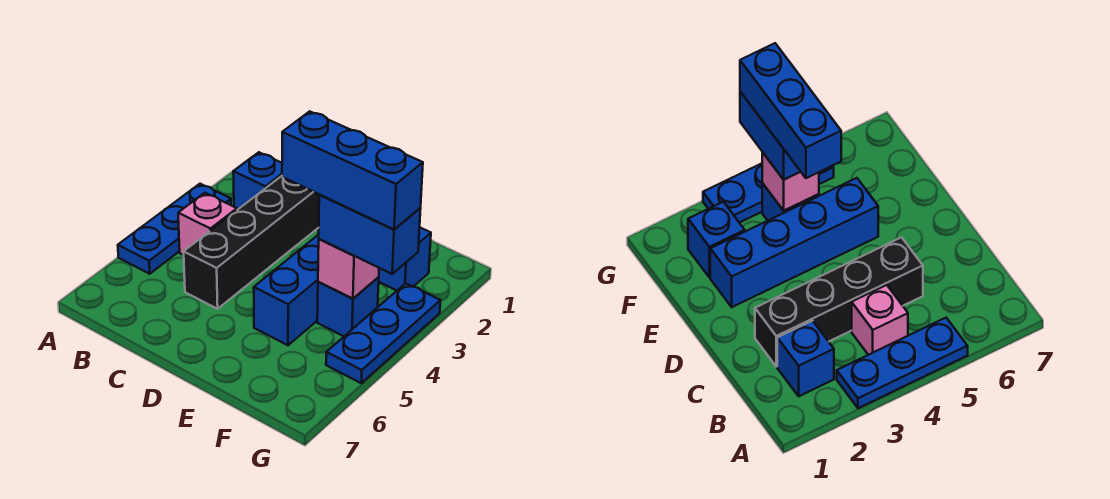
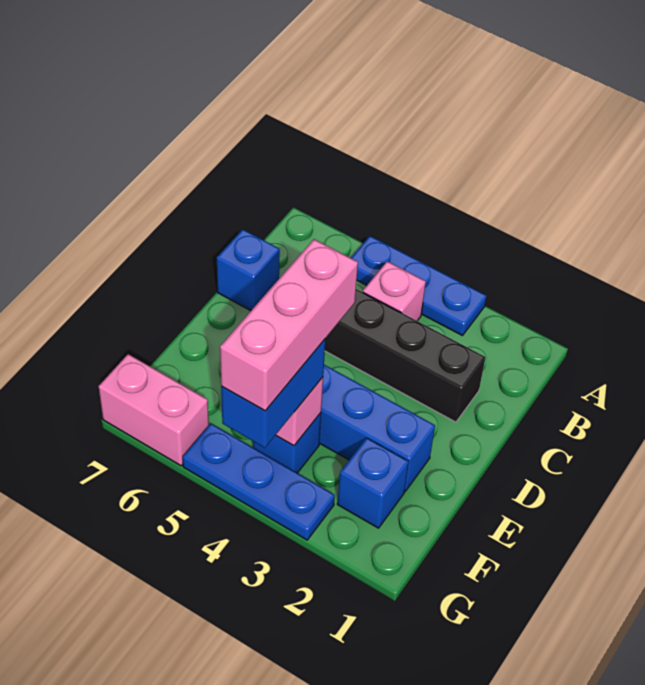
blue 1x1 brick [233,152,282,210] -> blue 1x1 brick moved to [217,229,280,311]
blue 1x3 brick [282,111,423,230] -> pink 1x3 brick [220,239,358,411]
none -> pink 1x2 brick [99,354,209,466]

